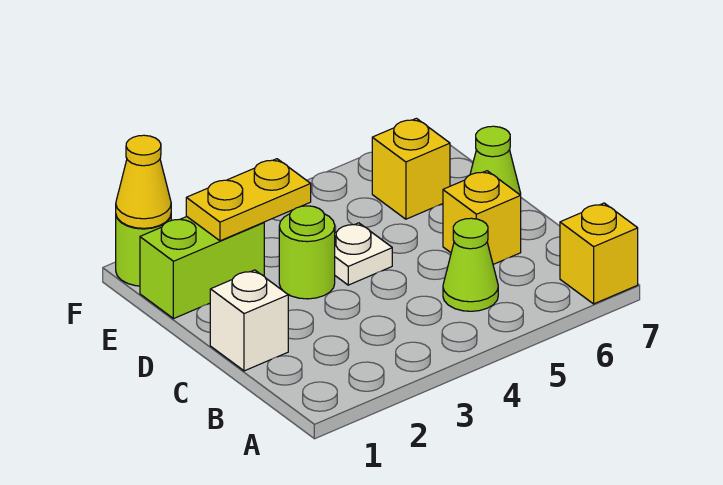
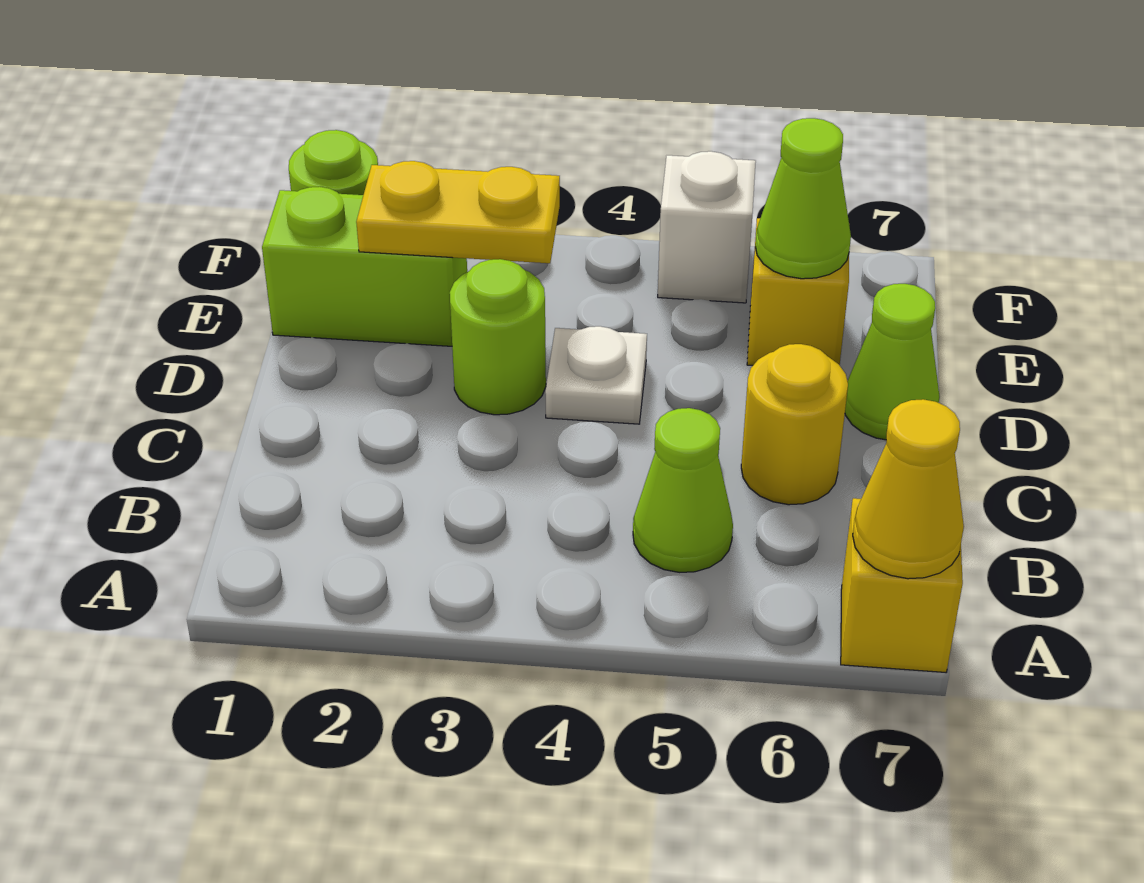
white 1x1 brick [210,270,288,371] -> white 1x1 brick moved to [658,151,756,303]
yellow 1x1 brick [443,171,521,264] -> yellow 1x1 round brick [741,344,848,505]
none -> lime 1x1 cone [755,118,851,279]
yellow 1x1 cone [116,135,171,228] -> yellow 1x1 cone moved to [853,399,964,579]

